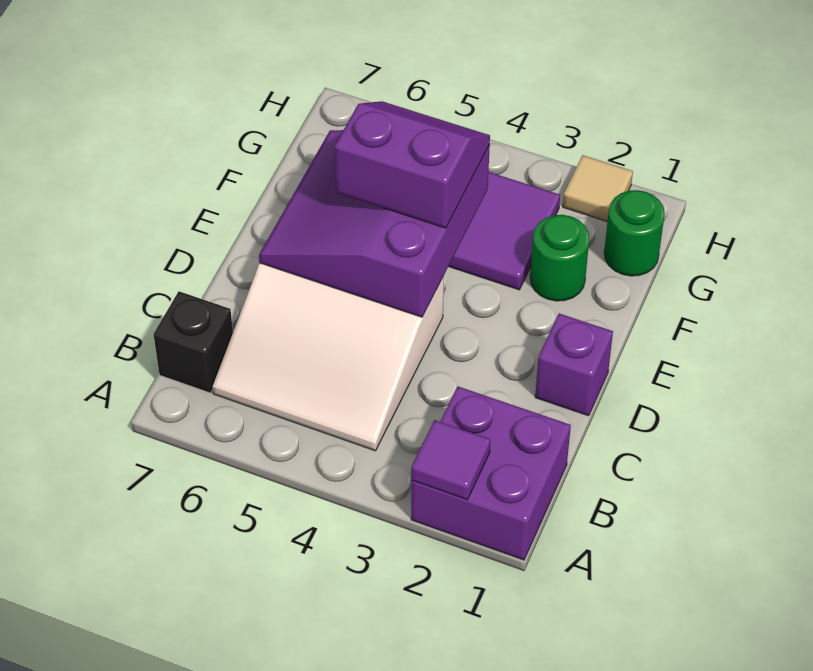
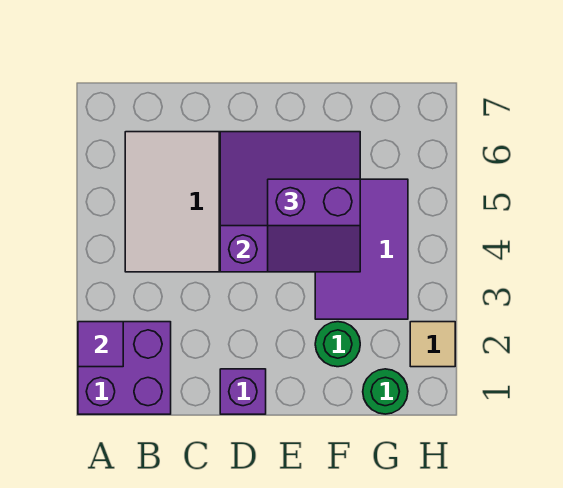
black 1x1 brick [154,291,233,393] -> none
purple 2x2 slope [335,101,490,228] -> purple 2x2 slope turned to [268,179,360,272]

